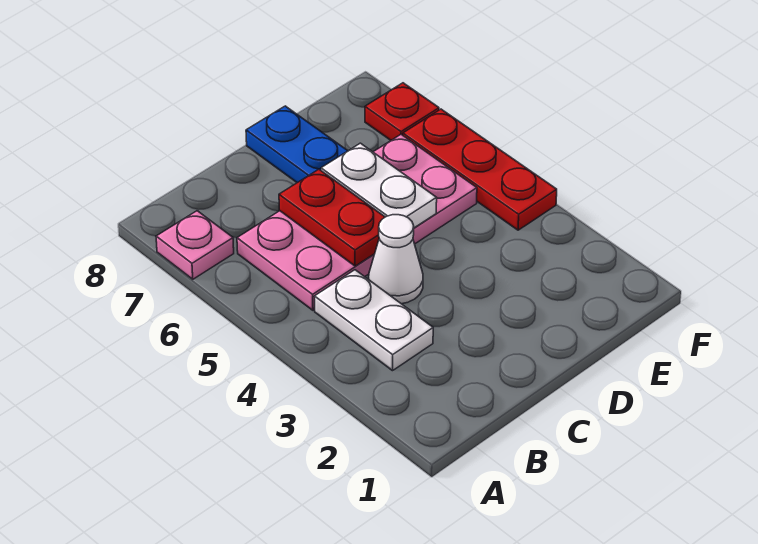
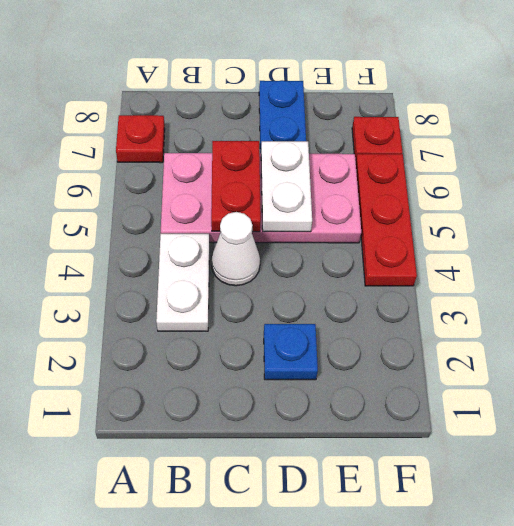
pink 1x1 plate [156,211,234,279] -> red 1x1 plate [116,115,165,163]
none -> blue 1x1 plate [264,324,318,380]

